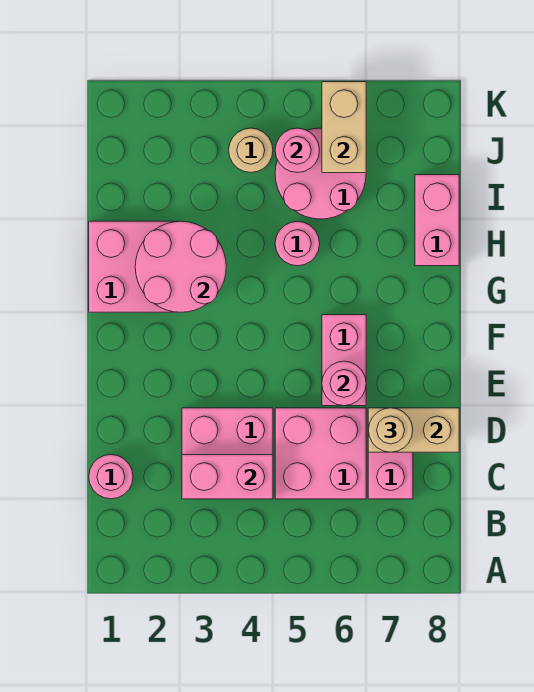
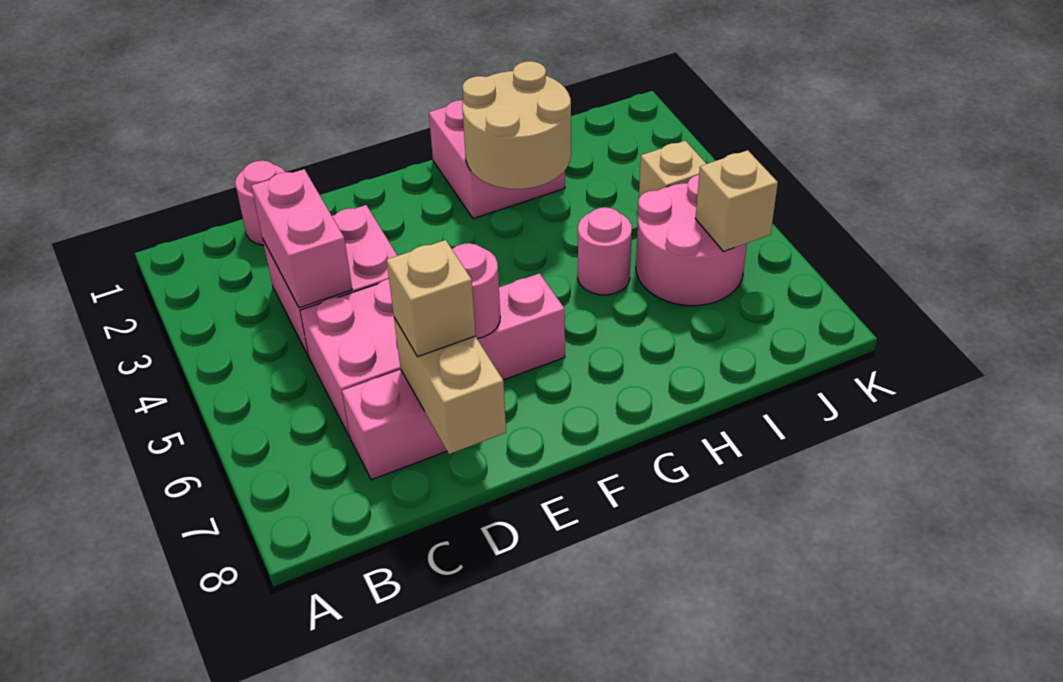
tan 1x1 round brick [368,408,413,452] -> tan 1x1 brick [387,240,476,357]
pink 2x2 round brick [135,221,226,312] -> tan 2x2 round brick [462,61,571,189]
pink 1x2 brick [415,175,459,266] -> none
tan 1x1 round brick [229,128,273,172] -> tan 1x1 brick [639,141,706,198]
pink 1x1 round brick [275,128,320,173] -> none
tan 1x2 brick [322,82,366,173] -> tan 1x1 brick [695,150,778,251]

